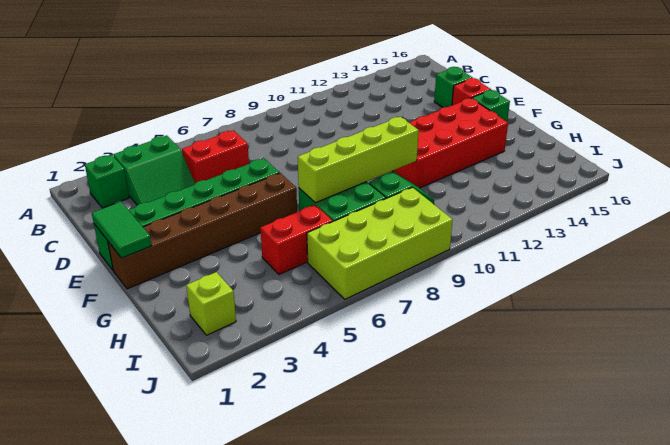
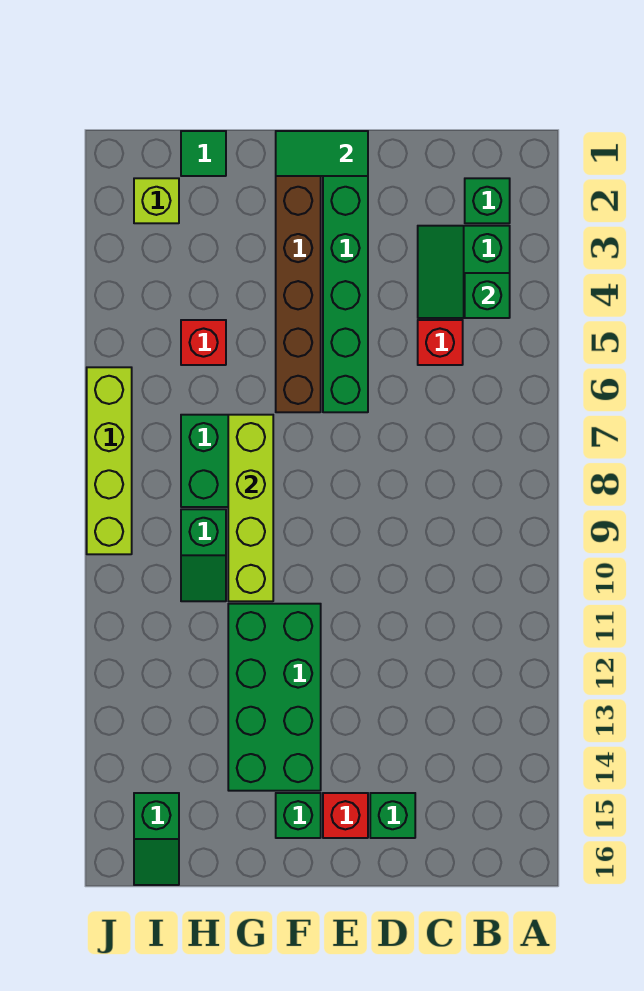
none -> green 1x1 brick [465,273,510,318]
red 1x2 brick [182,130,249,183] -> red 1x1 brick [418,320,463,365]
red 2x4 brick [393,98,508,188] -> green 2x4 brick [228,604,321,791]
none -> green 1x1 tile [181,131,226,176]
red 1x2 brick [260,205,333,274] -> red 1x1 brick [181,320,226,365]
lime 2x4 brick [307,187,453,299] -> lime 1x4 brick [87,367,132,554]
none -> green 1x2 slope [134,793,179,885]

